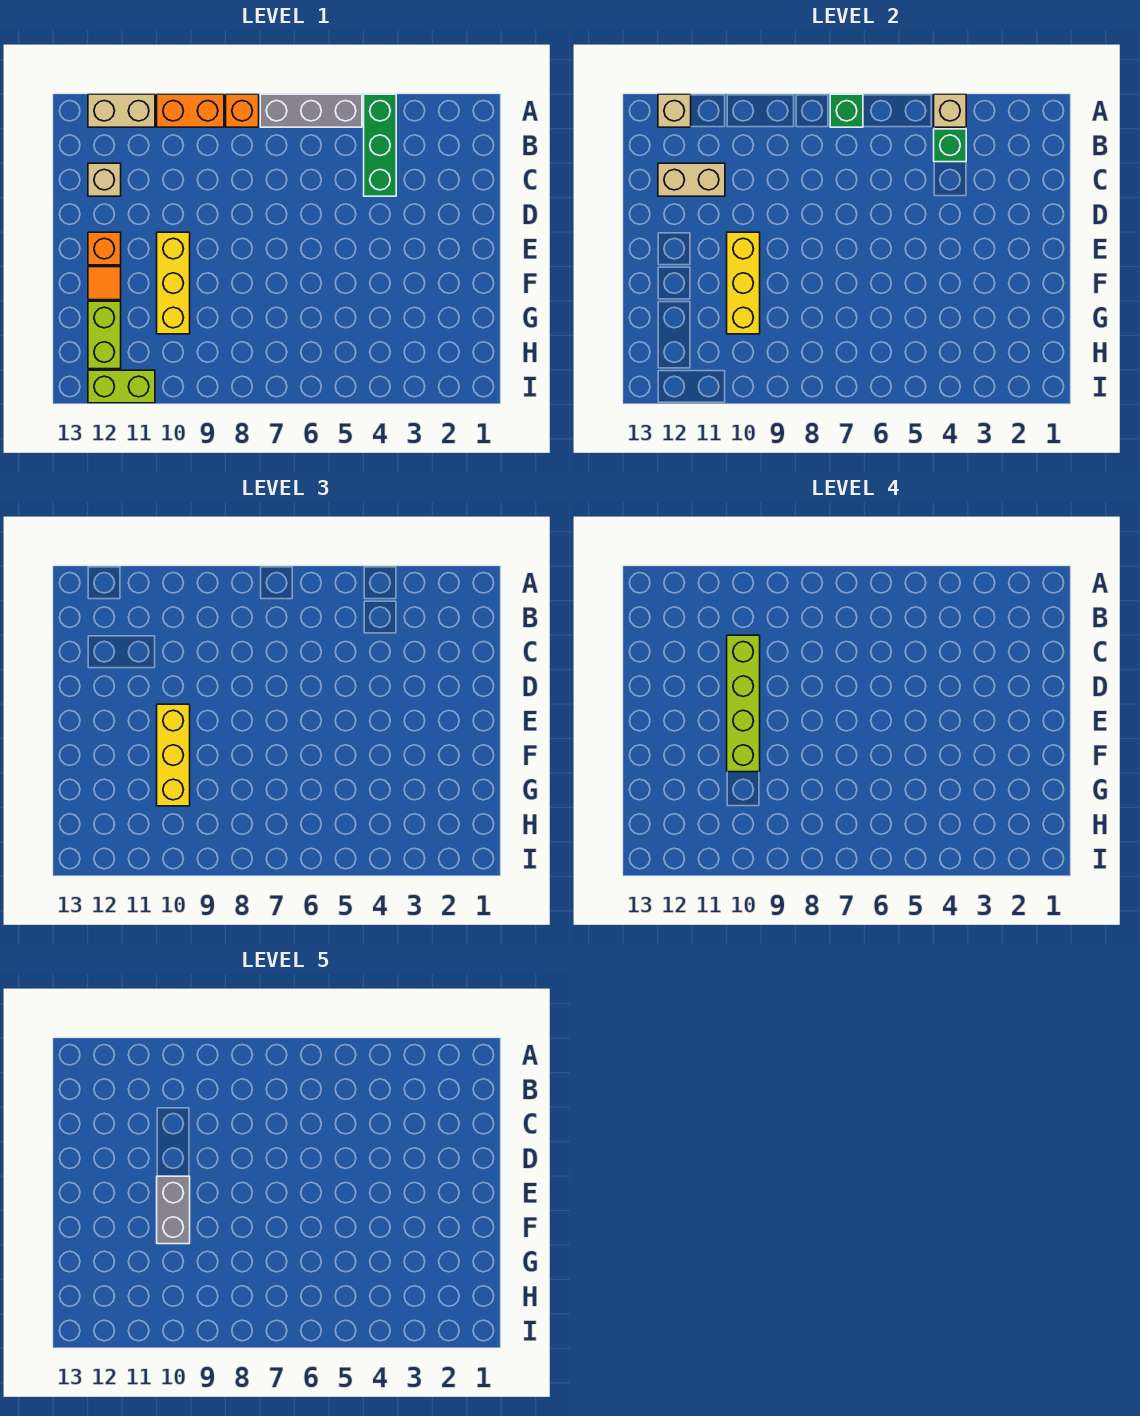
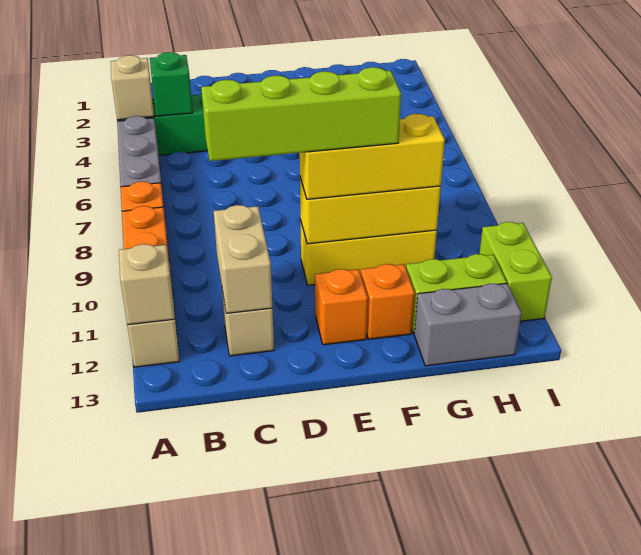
green 1x1 brick [830,94,863,127] -> none
grey 1x2 brick [157,1176,190,1244] -> grey 1x2 brick moved to [414,283,522,366]
orange 1x1 tile [88,267,121,300] -> orange 1x1 brick [361,264,415,339]

